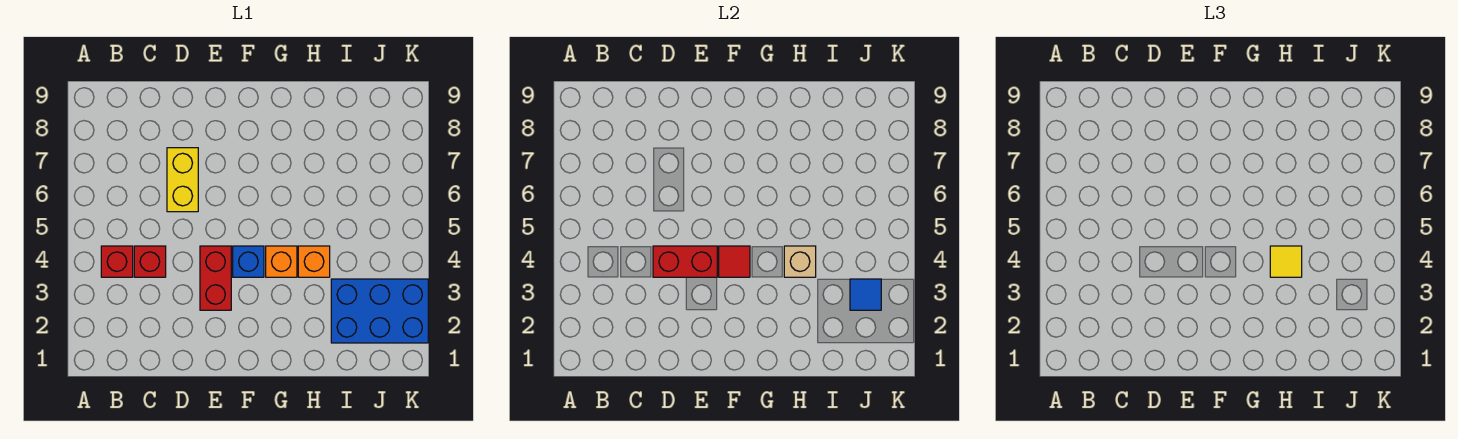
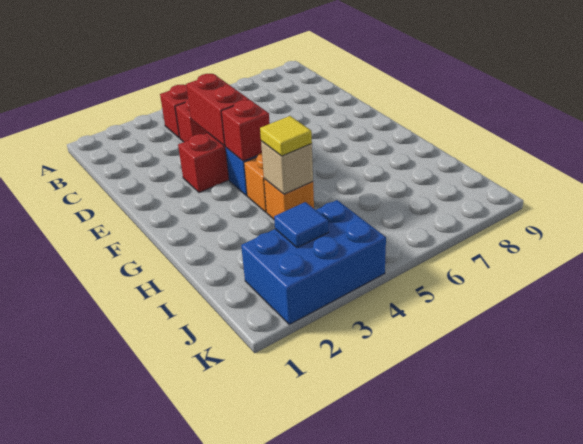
yellow 1x2 brick [167,148,198,212] -> none
red 1x1 tile [719,246,750,277] -> red 1x1 brick [221,100,270,161]
blue 2x3 brick [331,279,428,343] -> blue 2x3 brick turned to [241,200,386,324]

